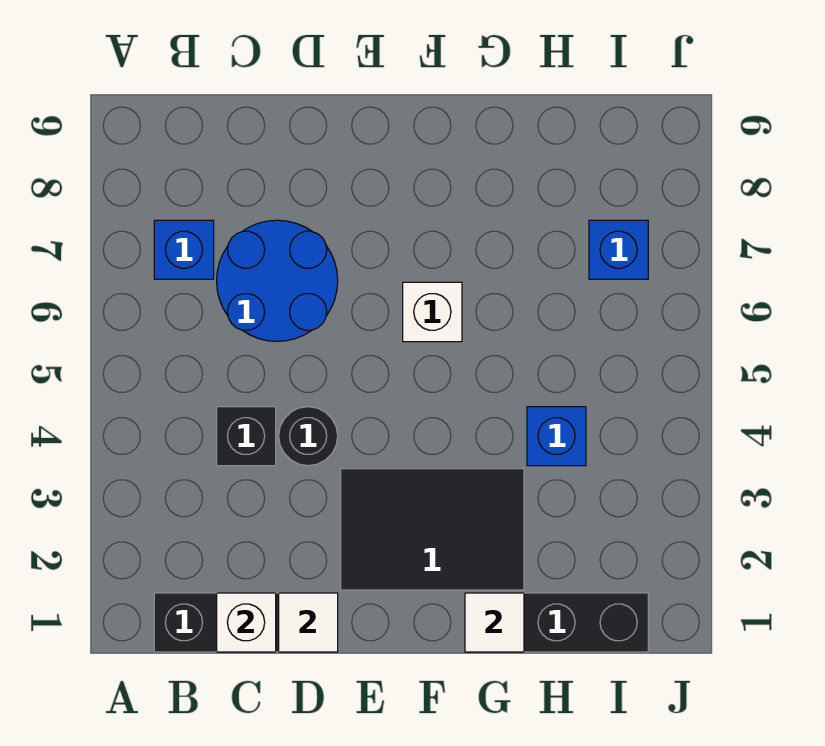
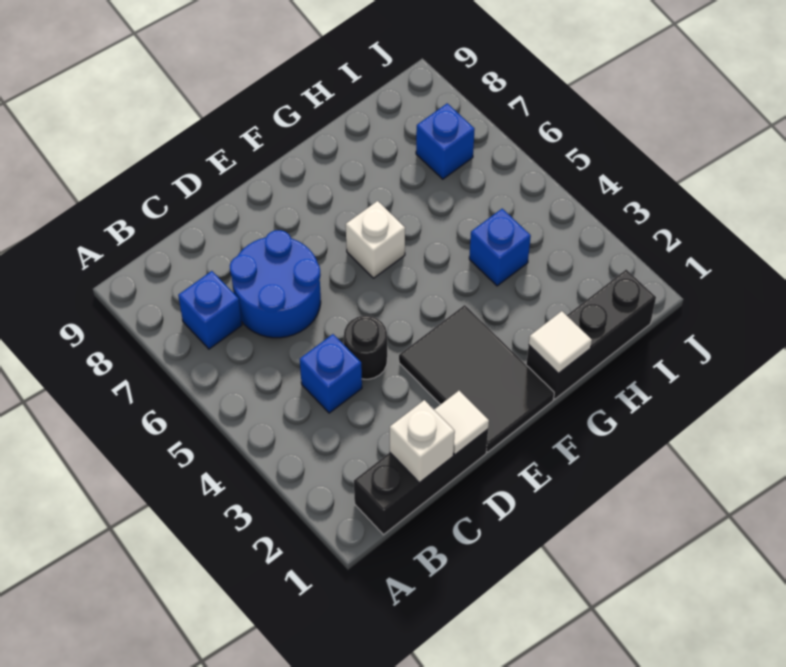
black 1x1 brick [217,407,276,466] -> blue 1x1 brick [300,334,362,413]
black 2x3 tile [341,469,524,590] -> black 2x3 tile turned to [399,305,554,452]

